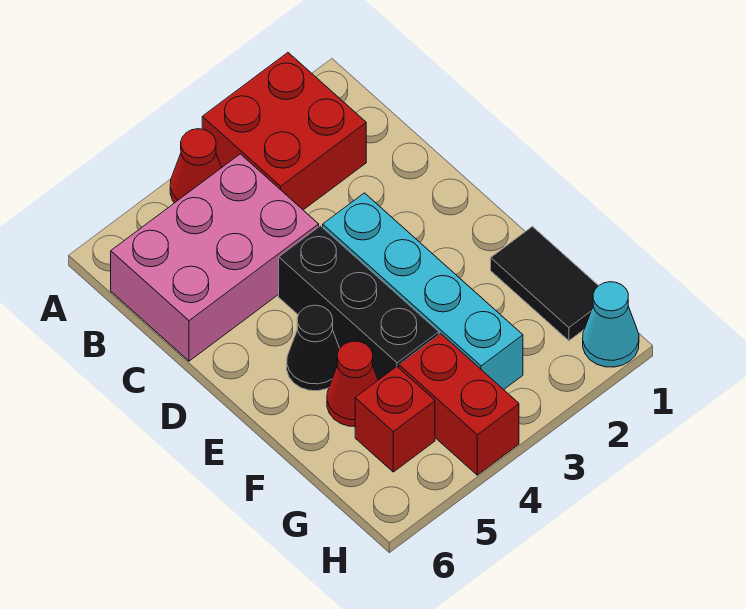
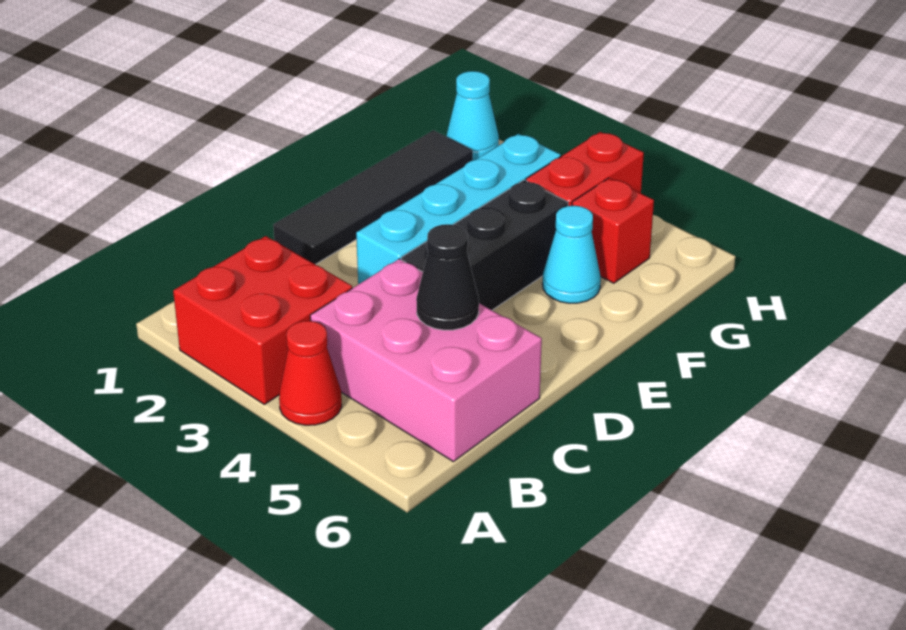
black 1x1 cone [287,305,340,391] -> black 1x1 cone moved to [416,224,479,330]
black 1x2 tile [491,227,598,341] -> black 1x4 tile [273,130,473,264]
red 1x1 cone [327,341,378,427] -> cyan 1x1 cone [542,206,601,303]

